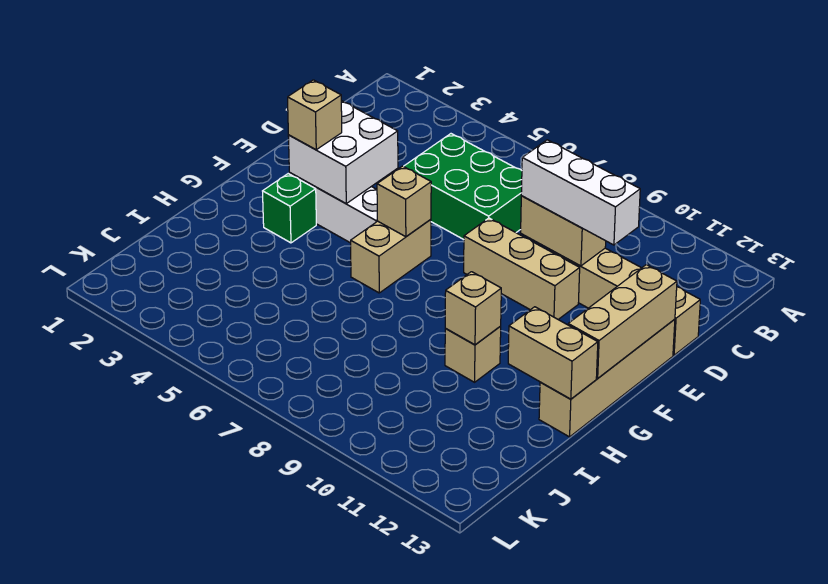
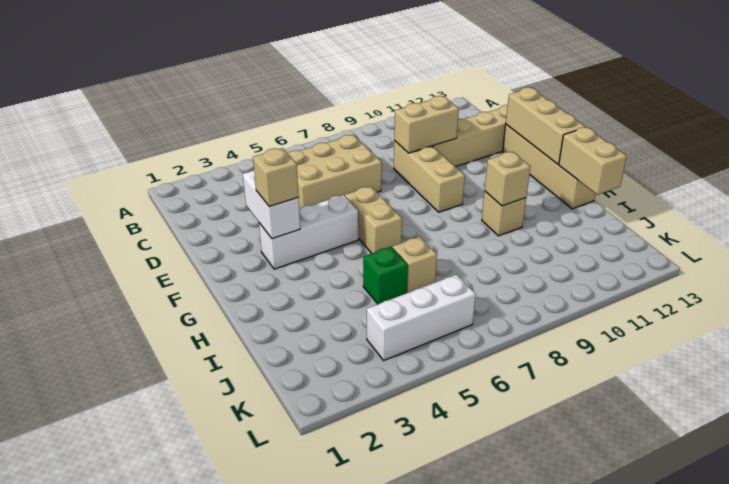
green 2x3 brick [404,134,522,240] -> tan 2x3 brick [288,135,382,209]
white 1x3 brick [521,140,640,245] -> white 1x3 brick moved to [367,274,476,360]
white 2x2 brick [288,101,398,203] -> white 1x2 brick [243,171,300,239]
tan 1x3 brick [464,218,580,319] -> tan 1x3 brick turned to [394,141,465,212]
tan 1x1 brick [377,166,431,237] -> tan 1x1 brick moved to [393,237,437,293]
green 1x1 brick [263,174,316,243] -> green 1x1 brick moved to [363,247,408,304]
tan 1x2 brick [508,307,598,399] -> tan 1x2 brick turned to [559,127,627,195]

